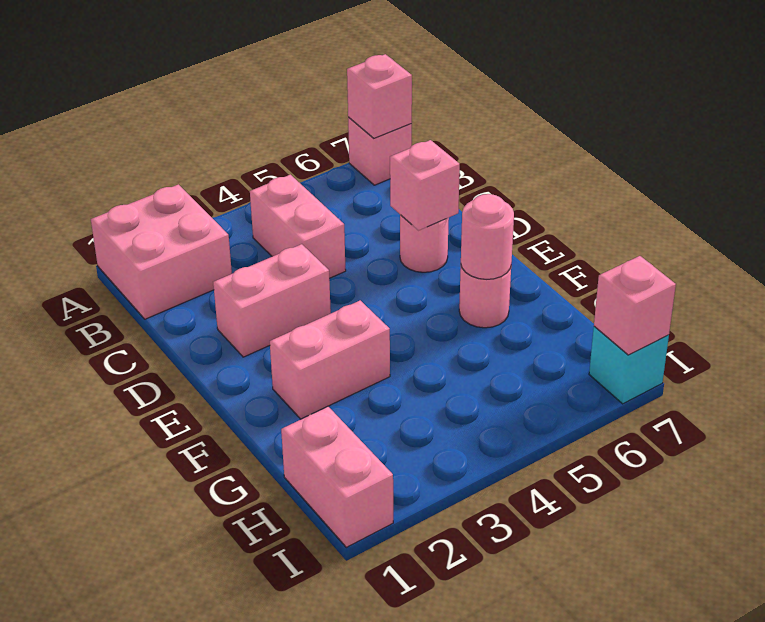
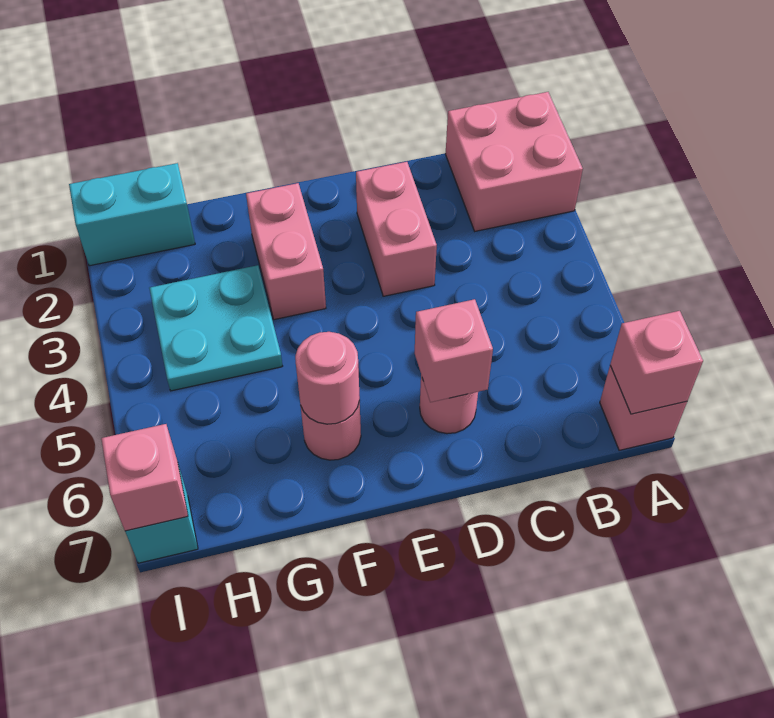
pink 1x2 brick [250,175,346,278] -> none
none -> cyan 2x2 plate [149,265,282,391]
pink 1x2 brick [281,407,393,547] -> cyan 1x2 brick [69,163,195,266]

